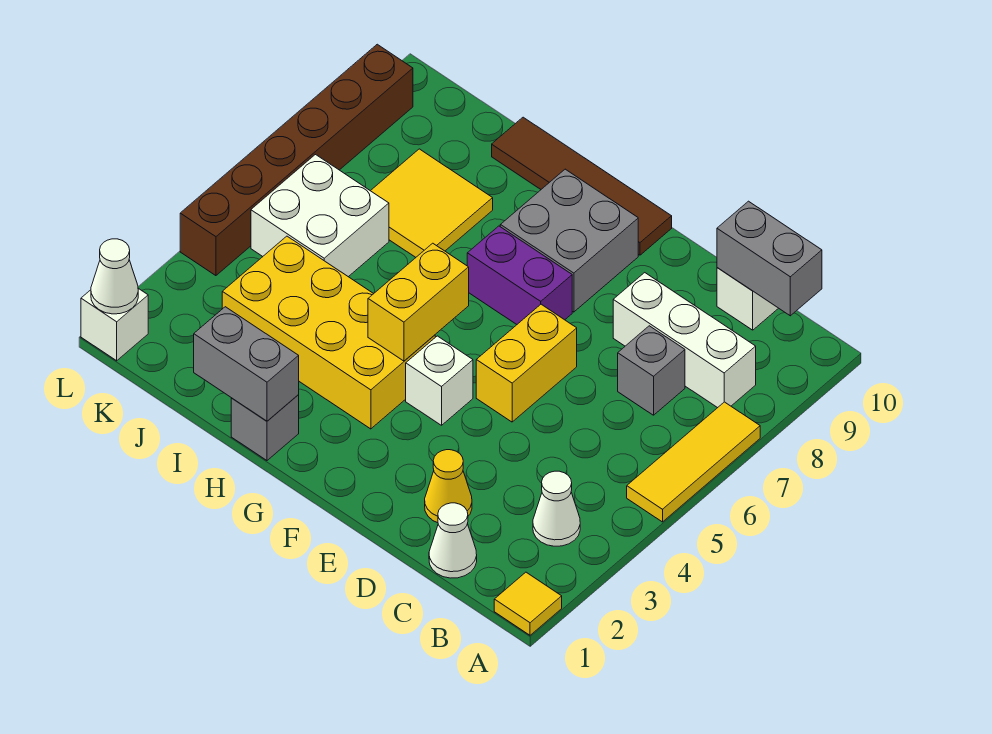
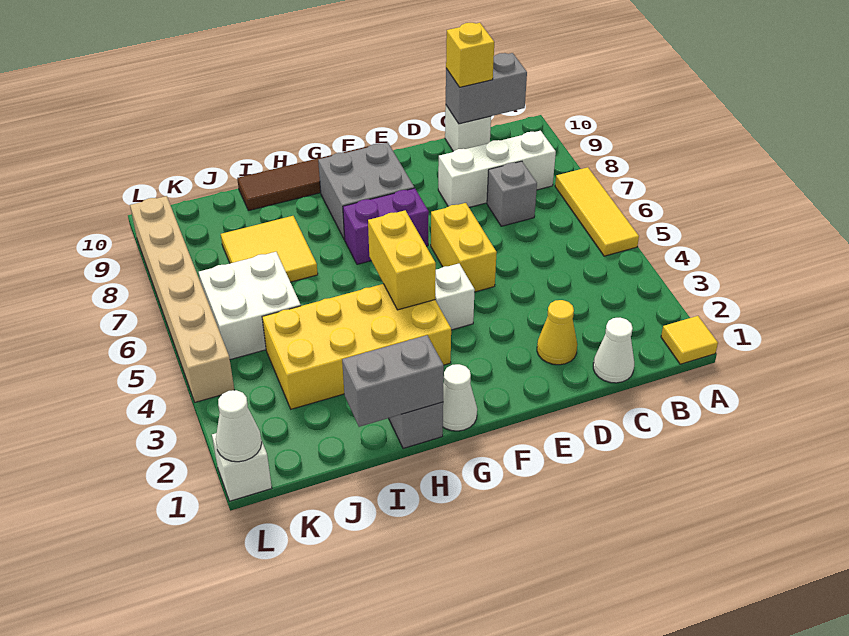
white 1x1 cone [533,471,580,546] -> white 1x1 cone moved to [443,364,477,431]
none -> yellow 1x1 brick [446,23,494,87]
brown 1x6 brick [180,44,413,276] -> tan 1x6 brick [130,196,234,402]

